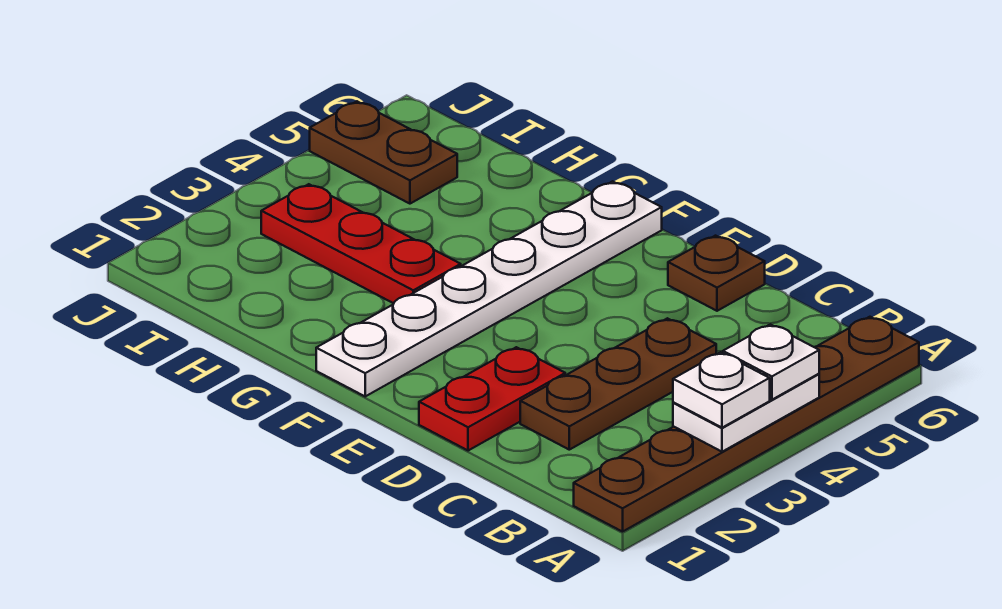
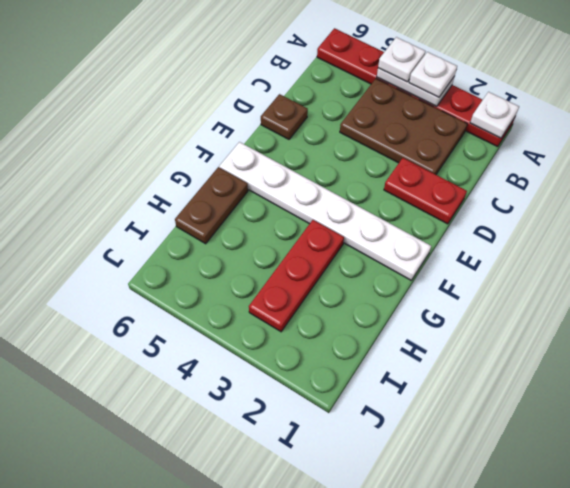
brown 1x6 plate [574,317,919,532] -> red 1x6 plate [317,28,515,147]
none -> white 1x1 plate [470,92,519,138]
brown 1x3 plate [520,318,716,450] -> brown 2x3 plate [340,79,467,175]
brown 1x2 plate [310,101,457,204] -> brown 1x2 plate moved to [175,167,248,244]

